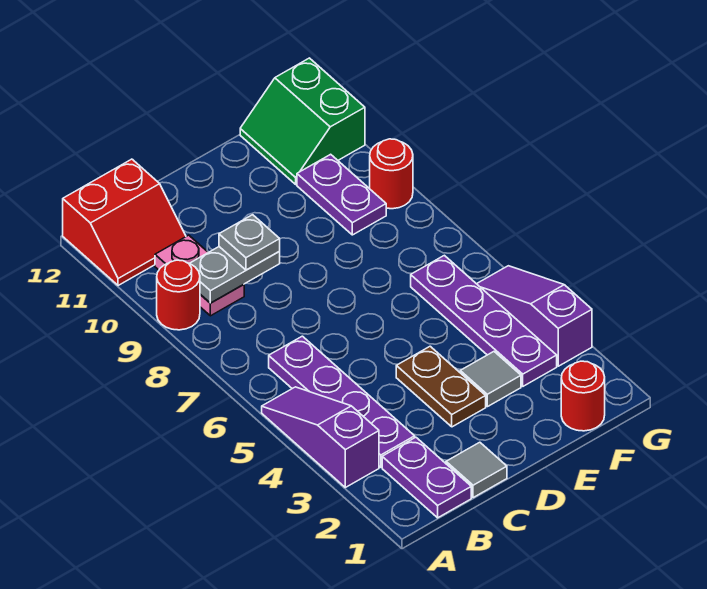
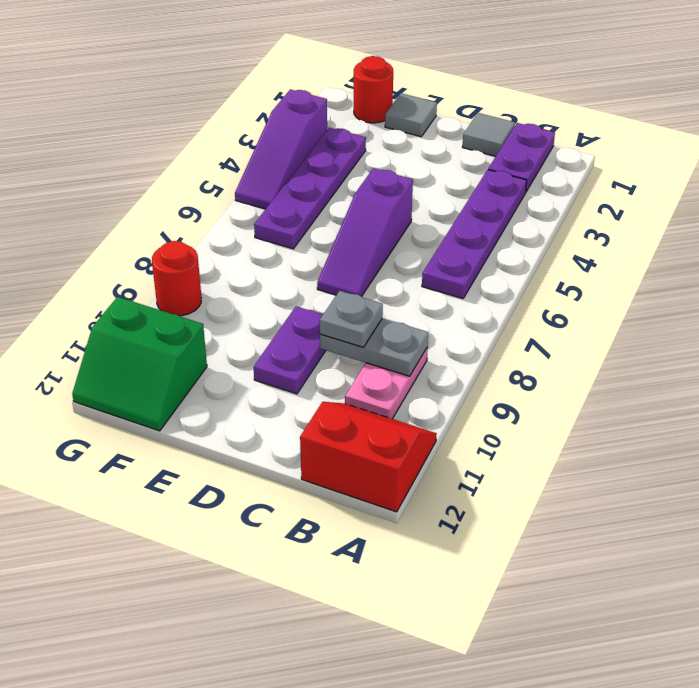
purple 1x3 slope [262,387,379,487] -> purple 1x3 slope moved to [317,168,413,297]
red 1x1 round brick [157,260,200,330] -> none
brown 1x2 plate [396,346,486,427] -> none
grey 1x1 tile [460,352,521,407] -> grey 1x1 tile moved to [385,93,437,137]
purple 1x2 plate [297,154,386,235] -> purple 1x2 plate moved to [254,306,326,394]
green 2x2 slope [240,58,365,184] -> green 2x2 slope turned to [72,297,207,431]

